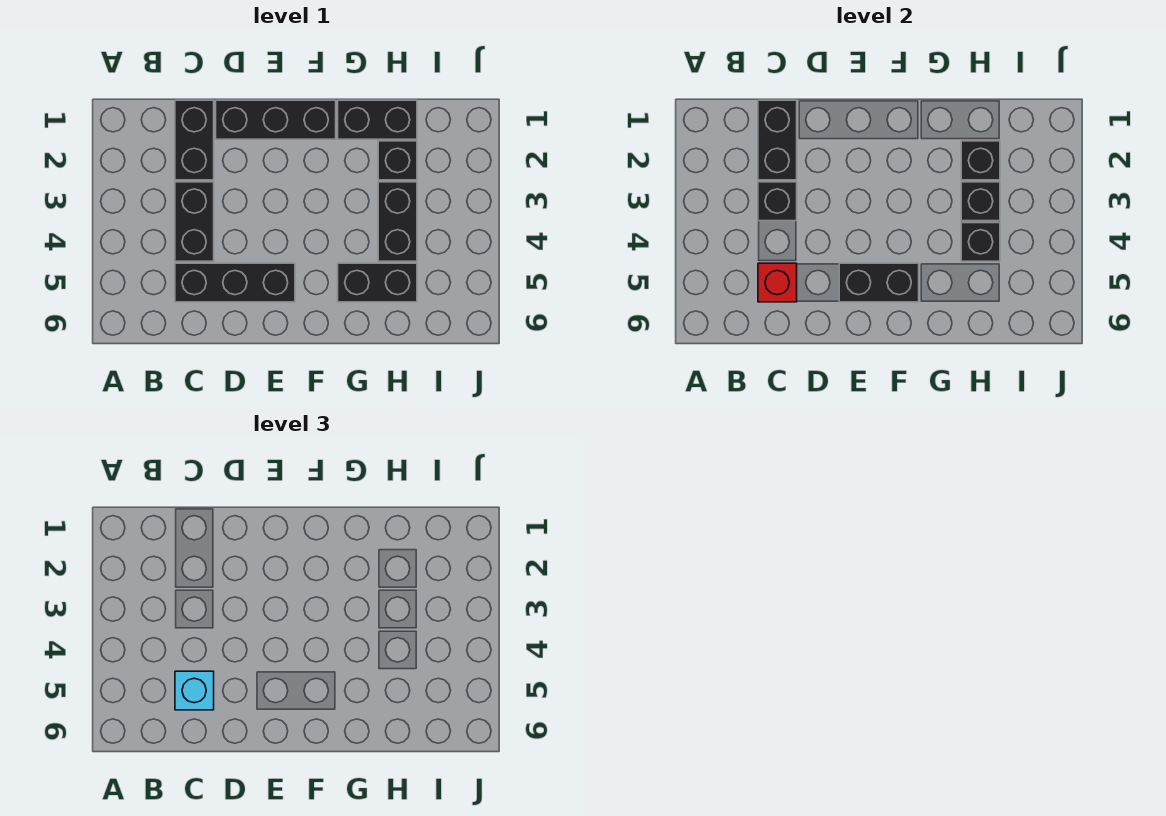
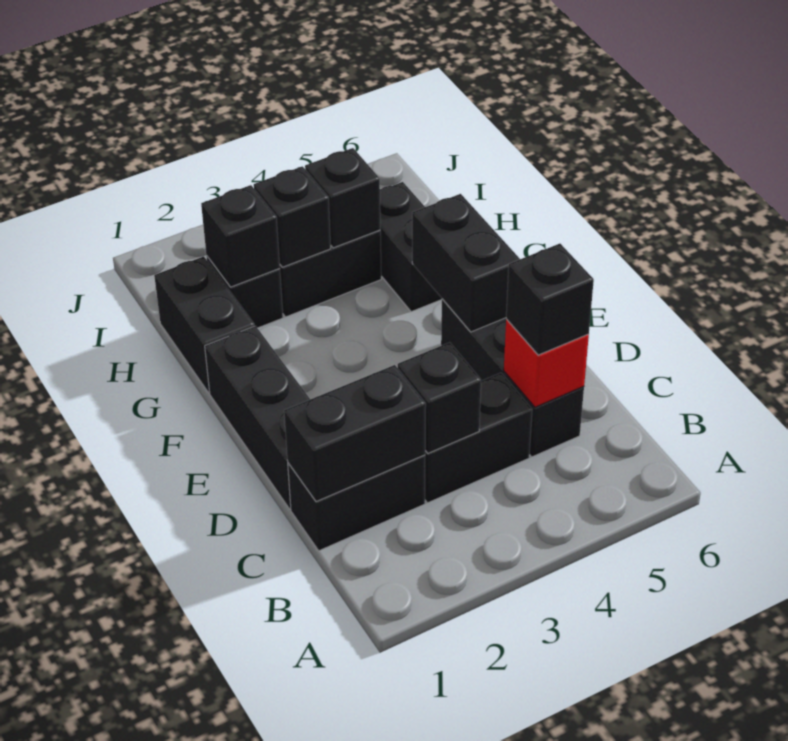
cyan 1x1 brick [175,671,214,710] -> black 1x1 brick [506,244,594,355]

